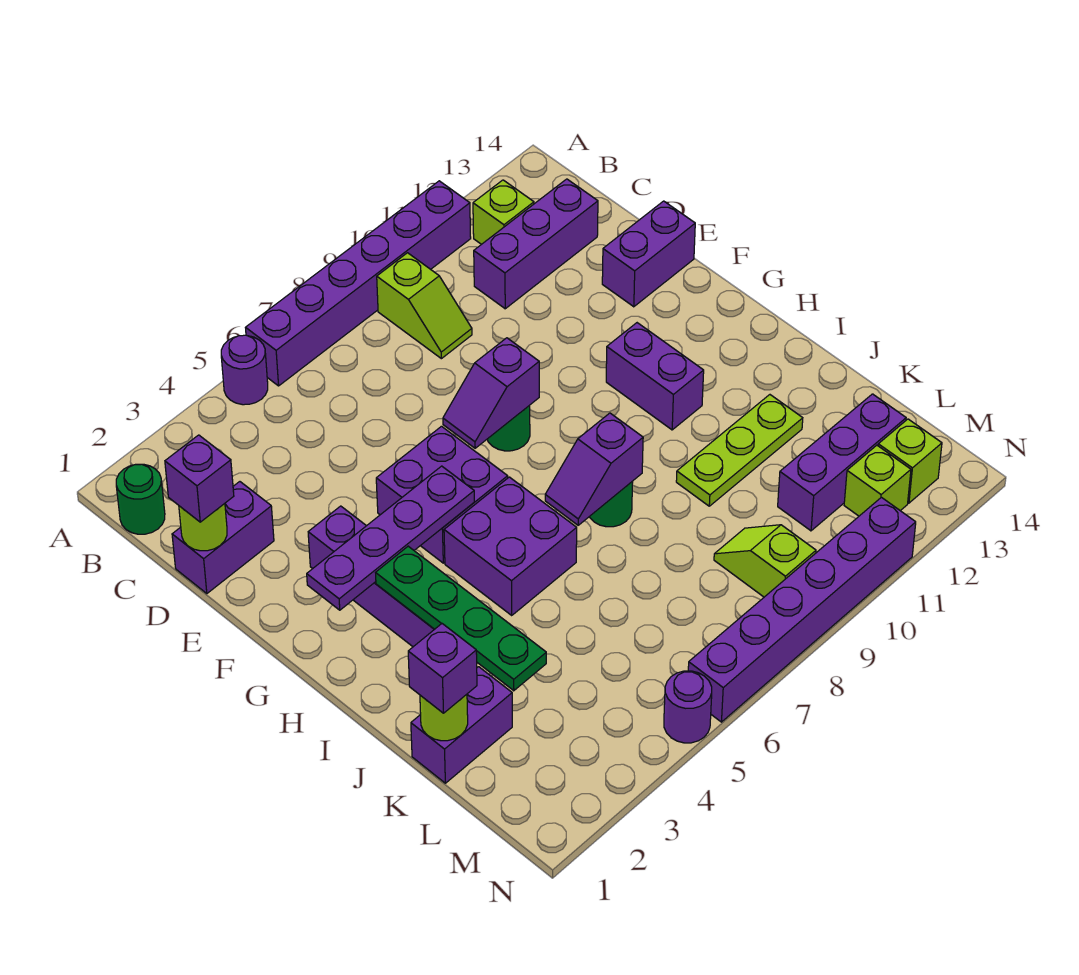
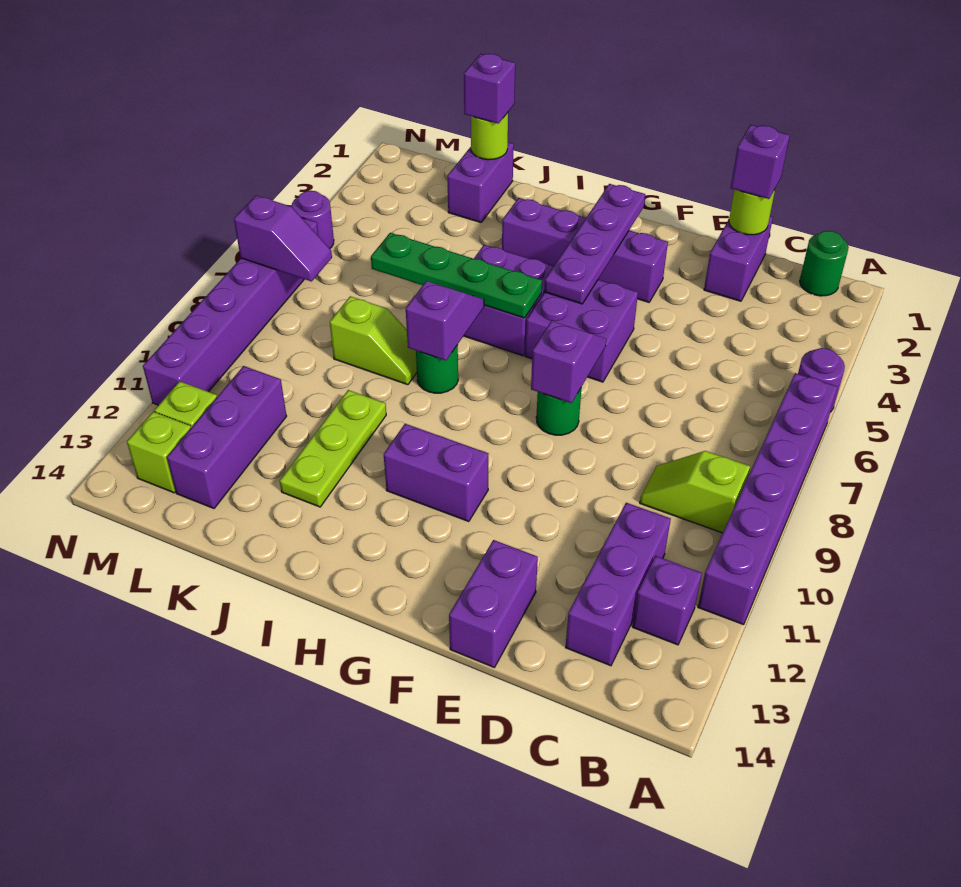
lime 1x1 brick [473,180,534,244] -> purple 1x1 brick [633,556,702,645]
green 1x4 plate [376,546,546,691] -> green 1x4 plate moved to [371,233,542,318]
lime 1x2 slope [714,525,816,597] -> lime 1x2 slope moved to [330,296,417,385]
none -> purple 1x2 slope [234,196,332,281]

